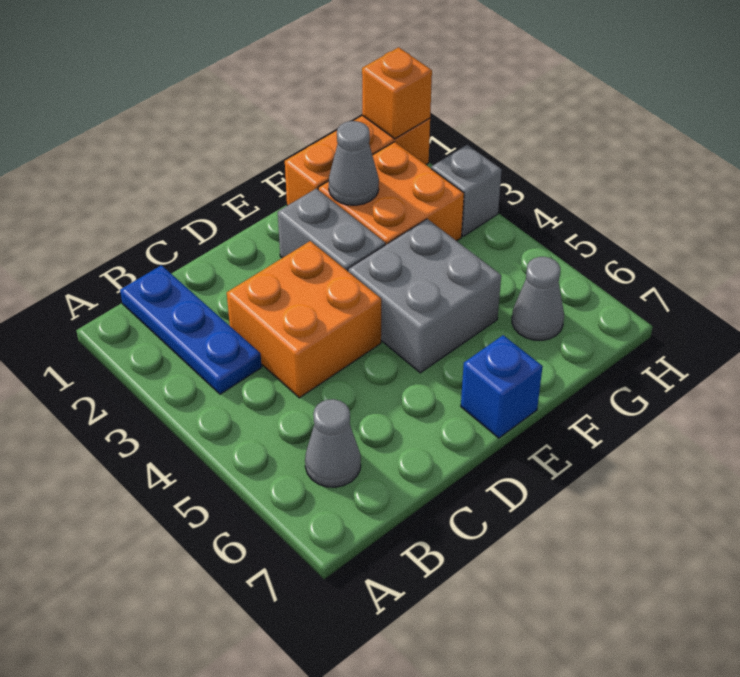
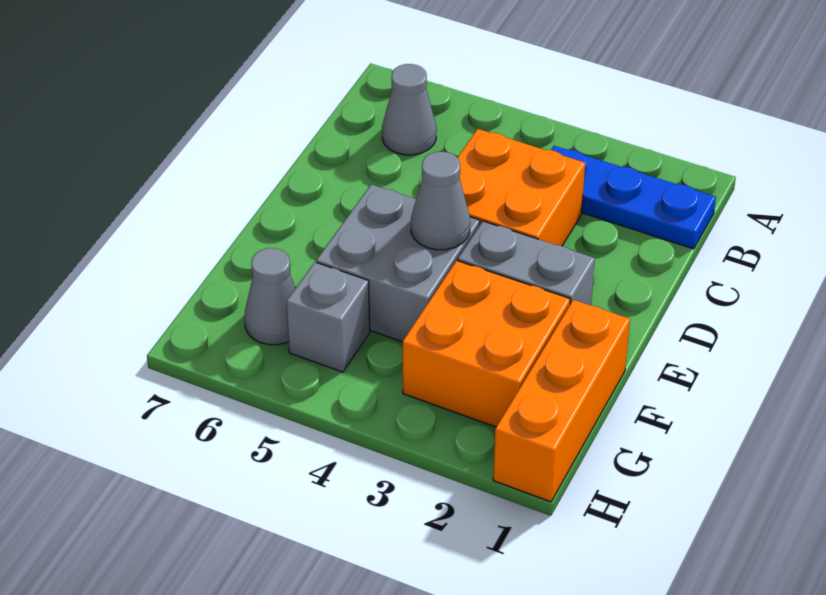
blue 1x1 brick [461,335,543,438] -> none
grey 1x1 cone [329,121,379,205] -> grey 1x1 cone moved to [411,152,470,250]
orange 1x1 brick [362,47,432,139] -> none
grey 1x1 brick [431,145,502,236] -> grey 1x1 brick moved to [287,262,370,372]

